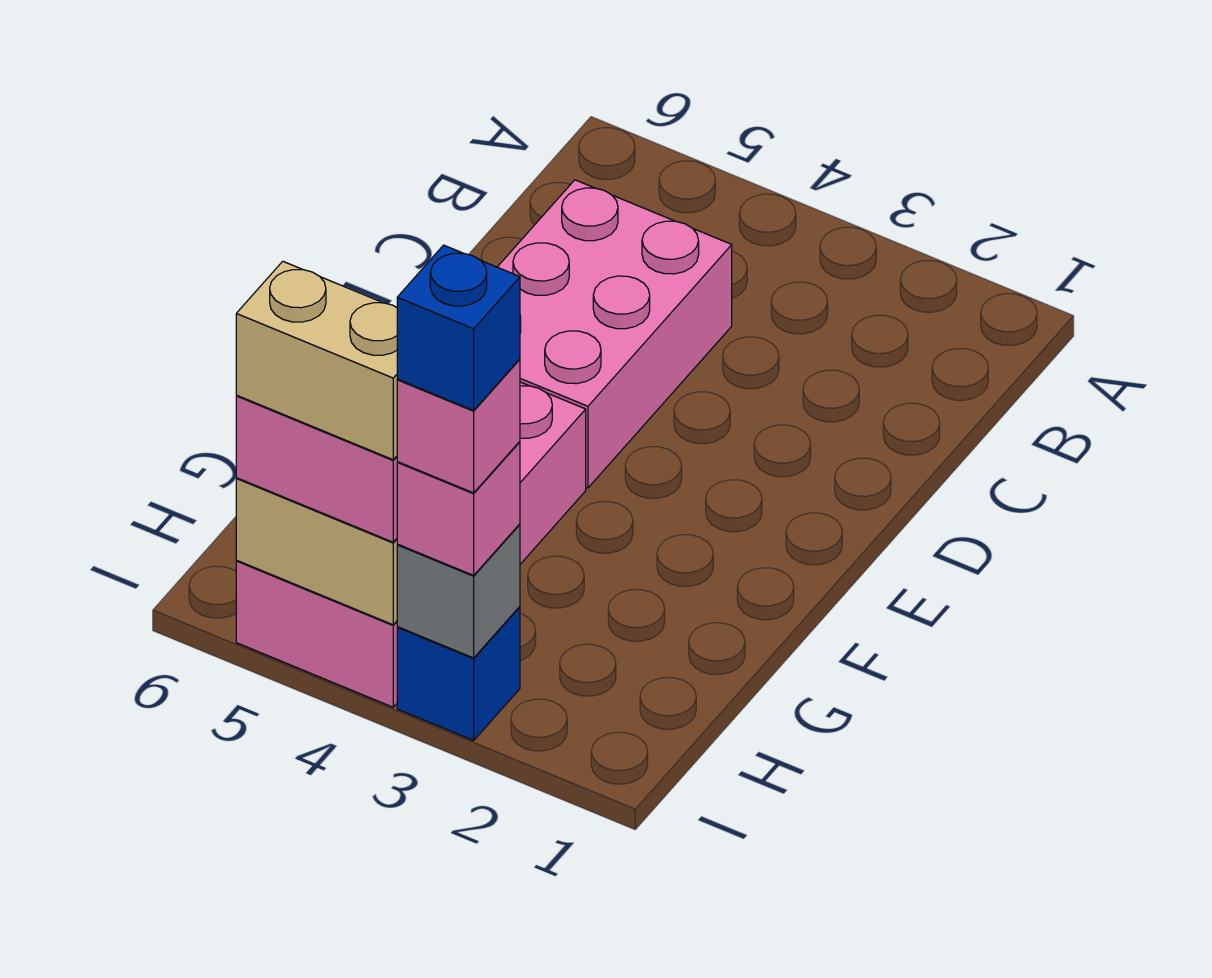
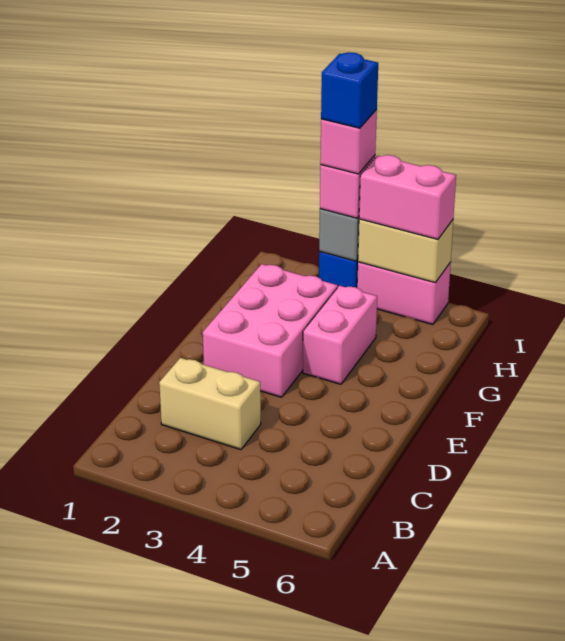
pink 2x3 brick [498,180,732,488] -> pink 2x3 brick moved to [203,264,338,397]
tan 1x2 brick [236,261,397,460] -> tan 1x2 brick moved to [159,358,261,450]

